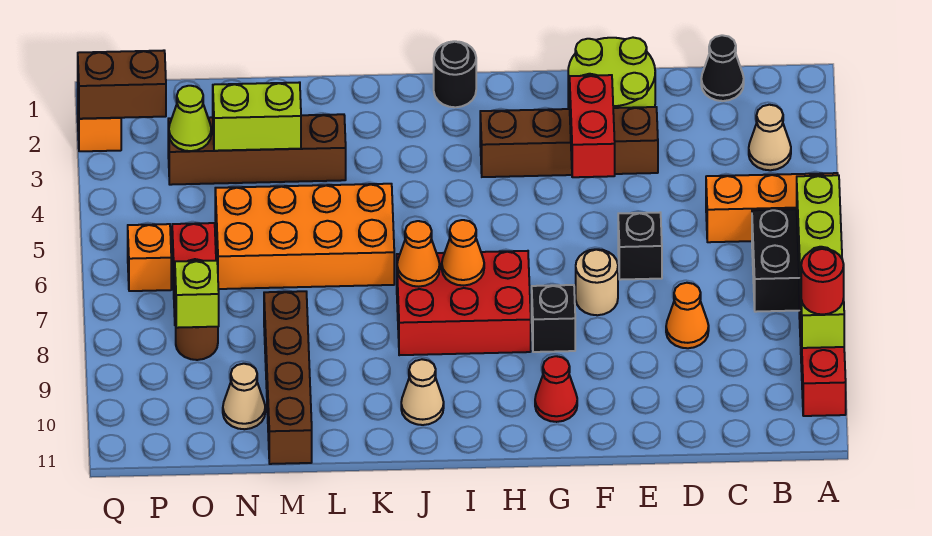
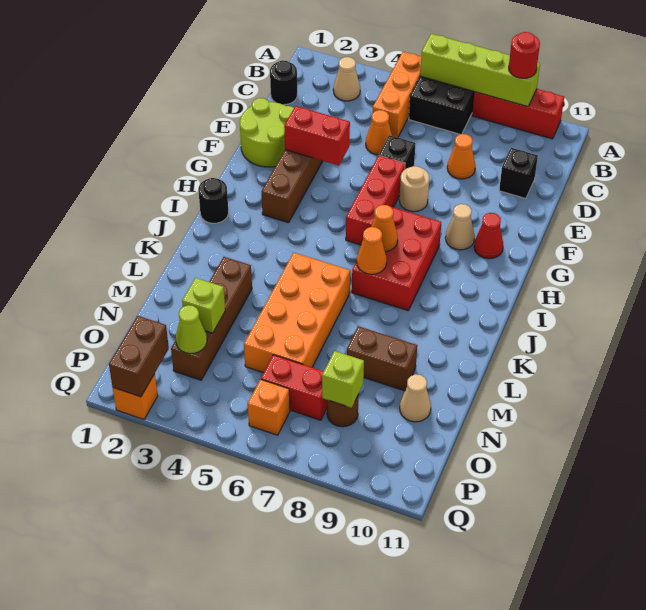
black 1x1 cone [701,35,744,101] -> black 1x1 round brick [270,60,297,105]
none -> orange 1x1 cone [366,110,392,155]
none -> red 1x3 brick [346,155,405,245]
black 1x1 brick [532,285,575,352] -> black 1x1 brick moved to [499,148,538,199]
tan 1x1 cone [401,359,444,425] -> tan 1x1 cone moved to [446,204,475,250]
lime 1x2 brick [213,82,301,151] -> lime 1x1 brick [182,278,225,333]
brown 1x4 brick [264,291,312,464] -> brown 1x2 brick [347,326,417,391]

